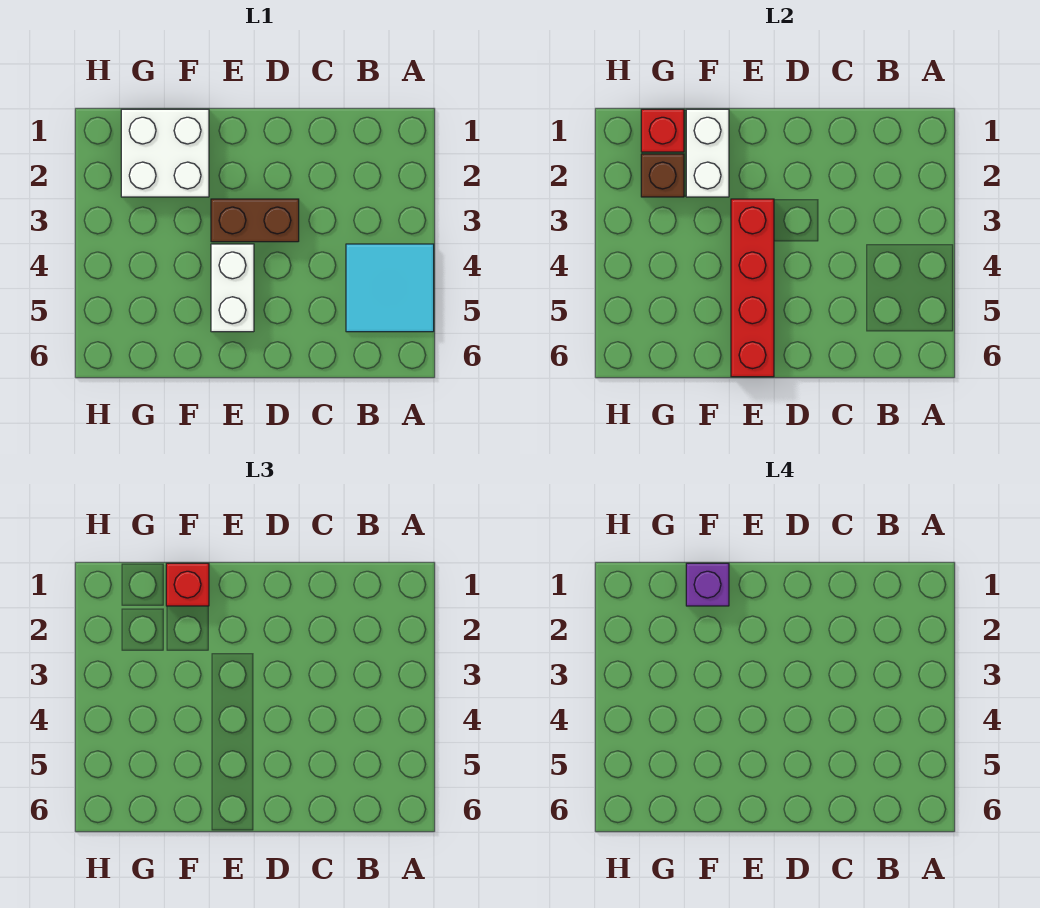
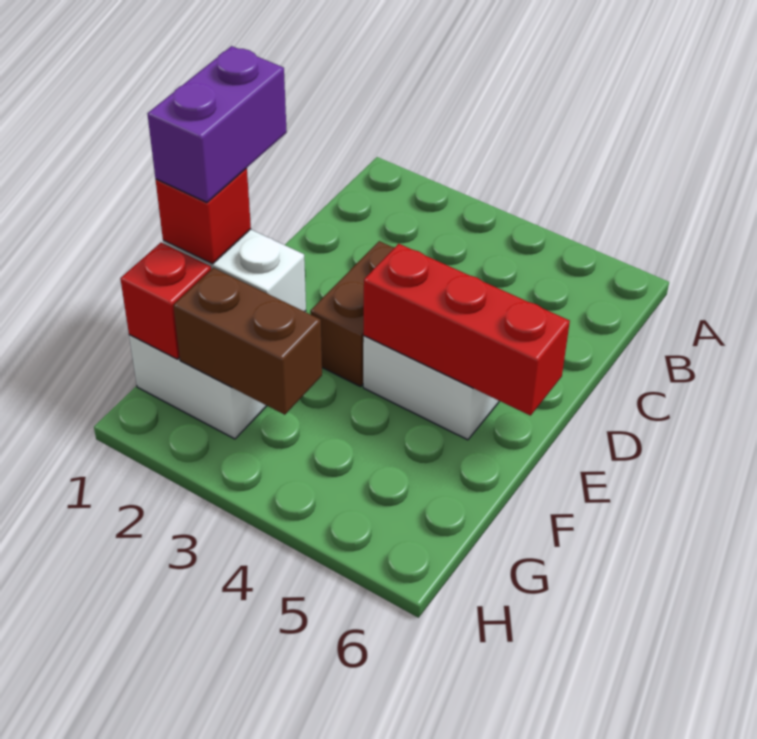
cyan 2x2 tile [346,244,434,332] -> none
red 1x4 brick [731,199,774,377] -> red 1x3 brick [364,244,570,416]
purple 1x1 brick [686,563,729,606] -> purple 1x2 brick [147,46,287,202]
brown 1x1 brick [641,154,684,197] -> brown 1x2 brick [173,268,322,415]

